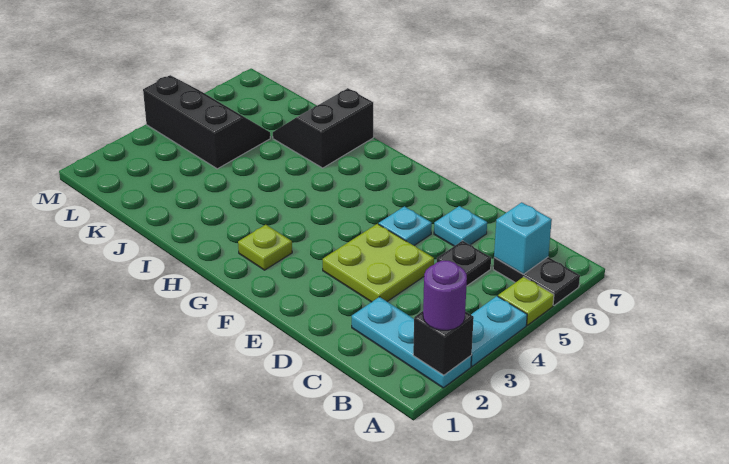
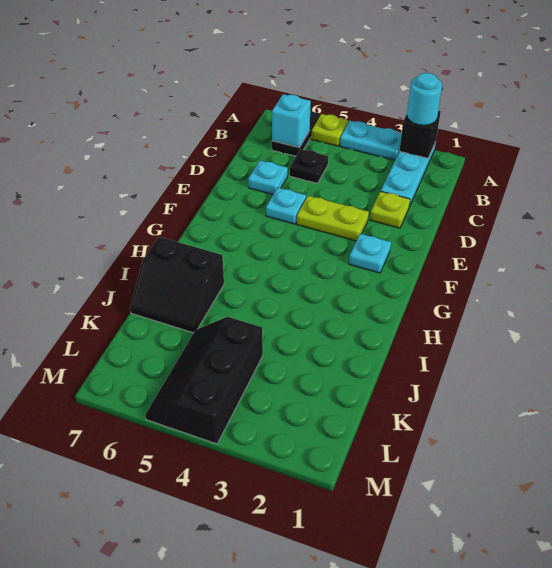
purple 1x1 round brick [423,261,467,330] -> cyan 1x1 round brick [407,73,442,125]
lime 2x2 plate [323,224,434,302] -> lime 1x2 plate [297,196,369,241]
none -> cyan 1x1 plate [349,234,391,273]
lime 1x1 plate [238,225,292,270] -> lime 1x1 plate moved to [370,191,410,228]

